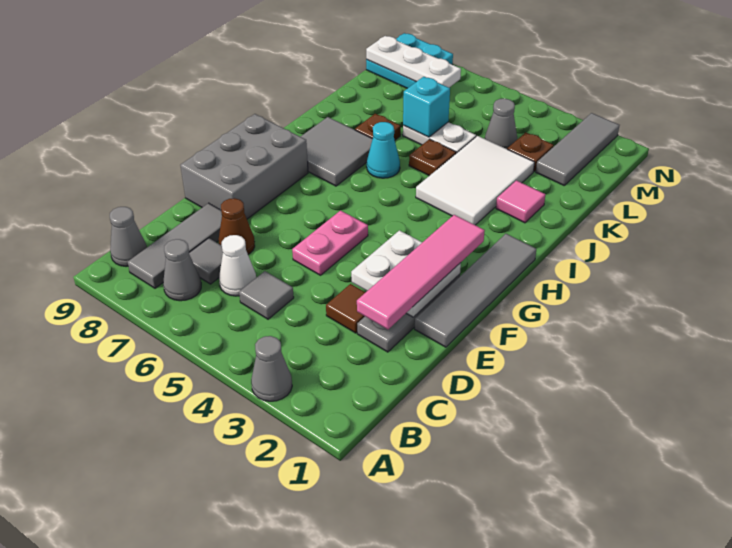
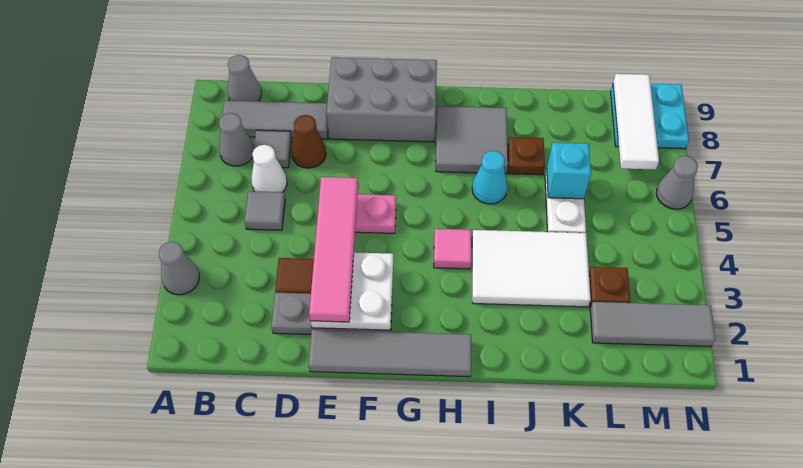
pink 1x4 tile [357,215,485,329] -> pink 1x4 tile turned to [309,177,358,322]
pink 1x1 tile [496,180,545,223] -> pink 1x1 tile moved to [434,229,471,269]
brown 1x1 plate [409,139,456,176] -> none
grey 1x1 cone [485,99,517,149] -> grey 1x1 cone moved to [656,156,698,209]
white 1x3 plate [366,36,461,87] -> white 1x3 tile [613,74,659,170]

